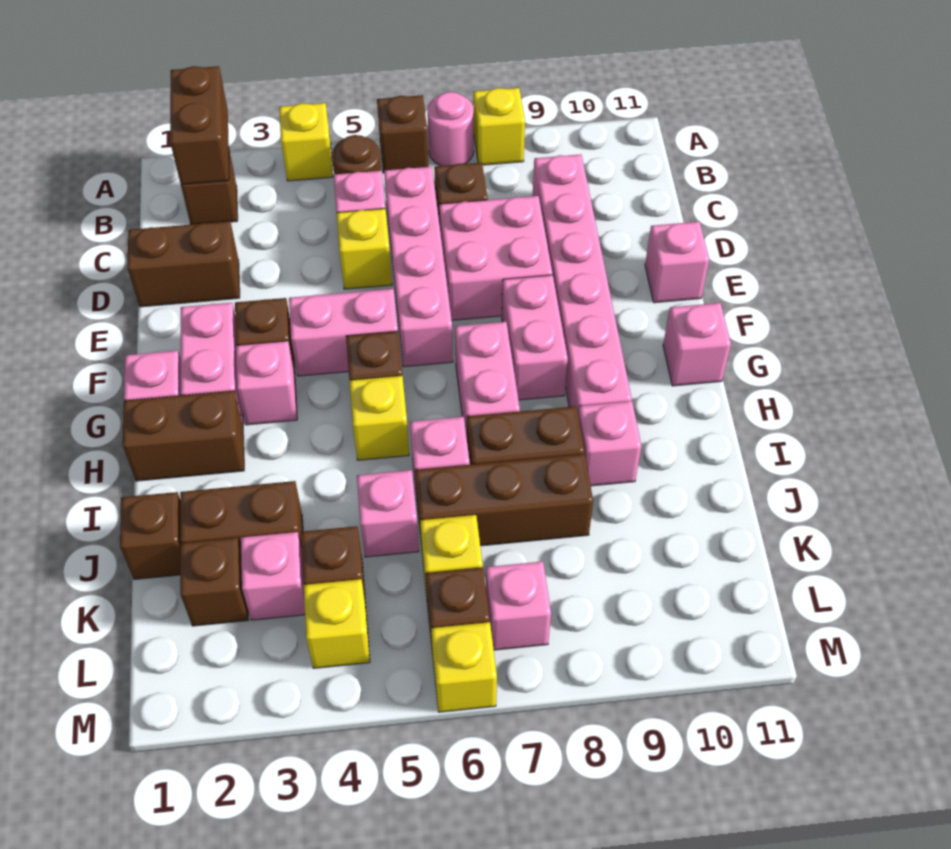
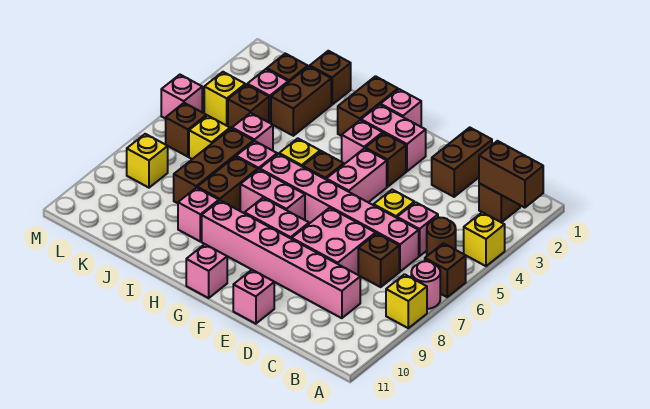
pink 1x4 brick [384,167,453,367] -> pink 1x6 brick [260,154,419,272]
pink 1x1 brick [486,561,551,650] -> pink 1x1 brick moved to [161,75,202,119]
yellow 1x1 brick [431,622,497,712] -> yellow 1x1 brick moved to [127,134,168,188]

